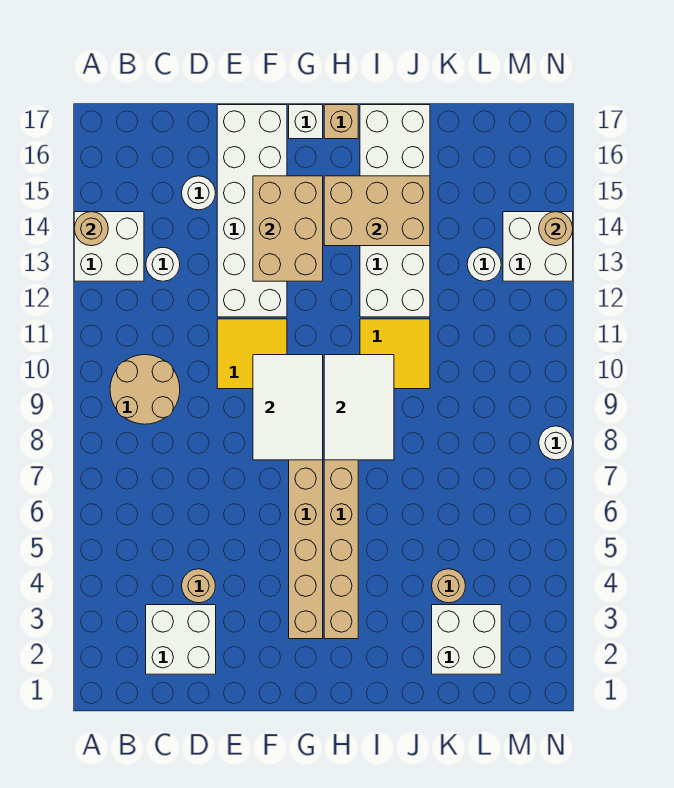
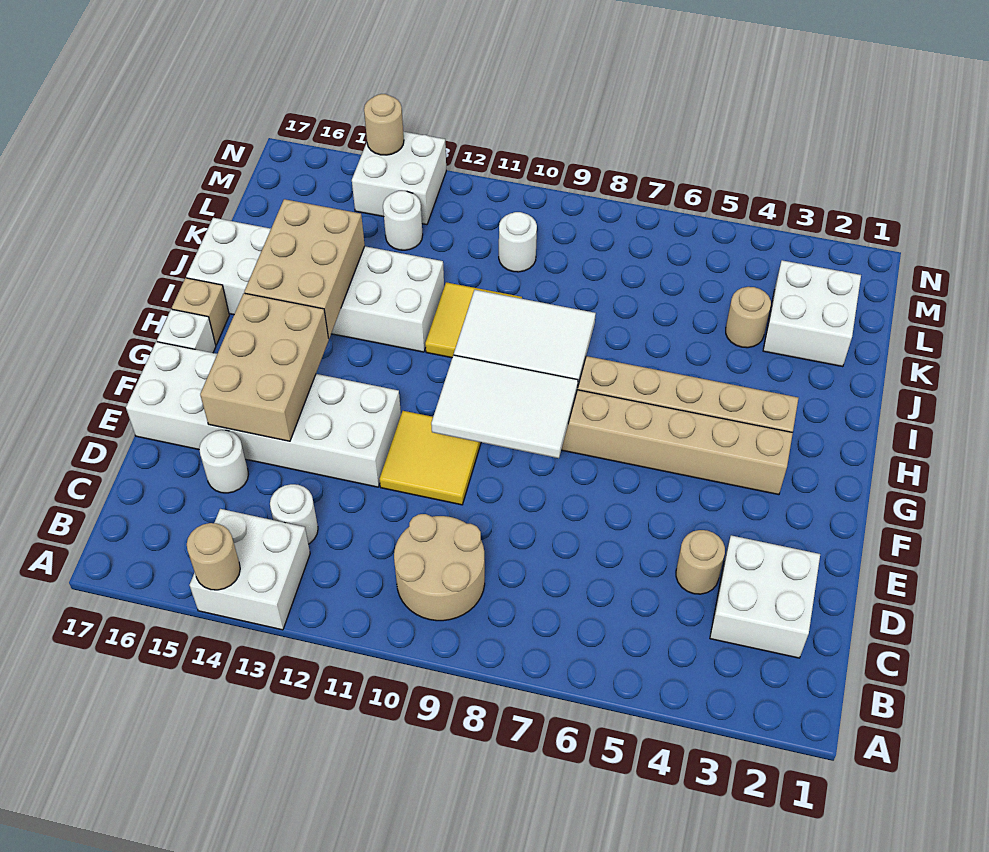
tan 2x3 brick [253,176,323,281] -> tan 2x3 brick turned to [200,293,329,441]
white 1x1 round brick [539,426,573,460] -> white 1x1 round brick moved to [499,212,537,272]

